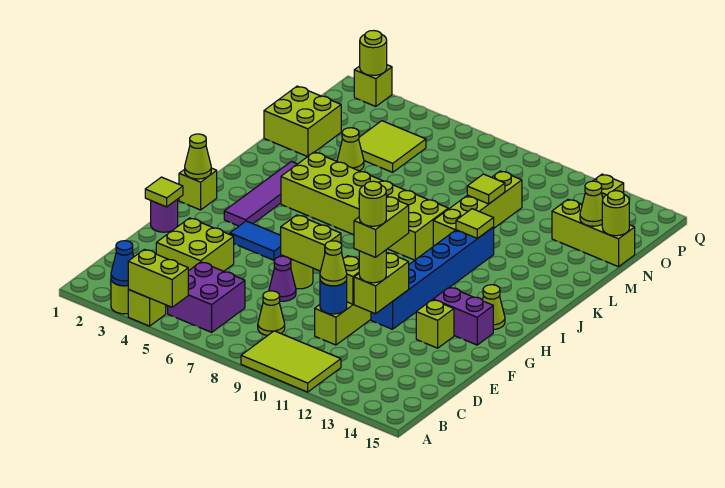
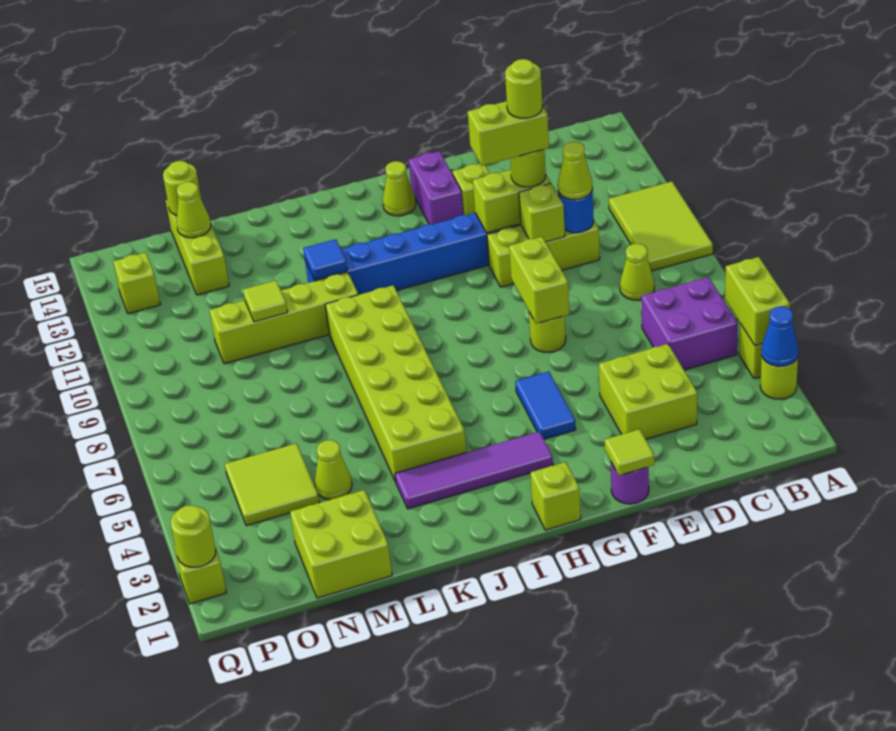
purple 1x1 cone [269,256,296,301] -> none
lime 1x1 cone [185,134,211,179] -> none
lime 1x1 tile [456,209,494,239] -> blue 1x1 tile [303,239,347,280]

